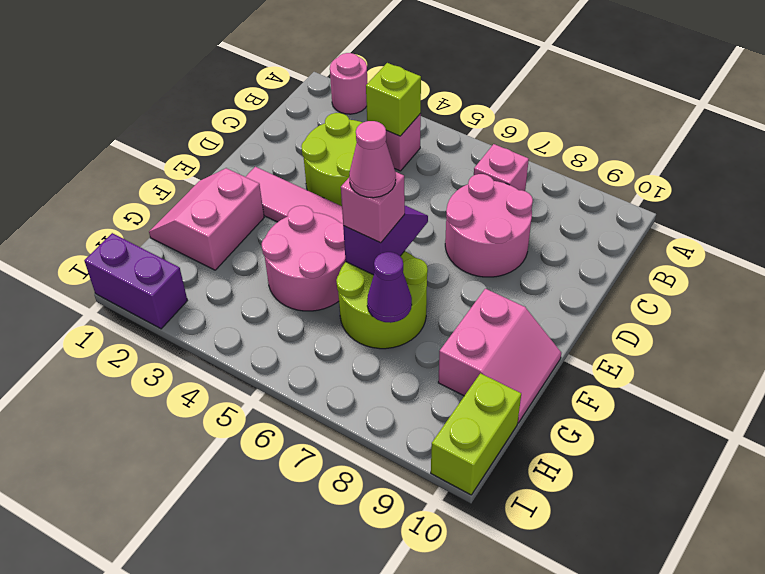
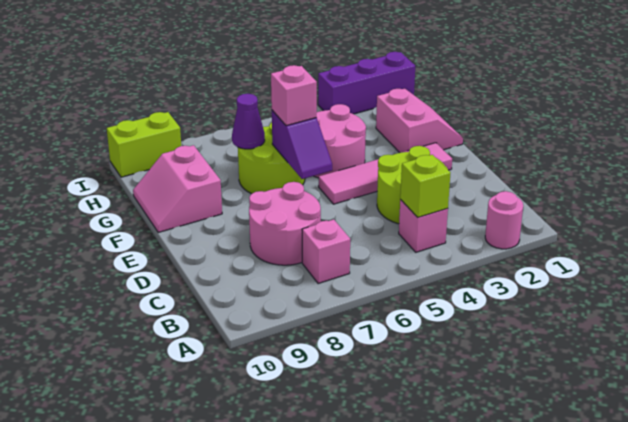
pink 1x1 cone [349,121,396,198] -> none
lime 1x2 brick [431,373,521,495] -> lime 1x2 brick turned to [107,112,181,177]
purple 1x2 brick [84,233,187,329] -> purple 1x3 brick [318,52,415,114]

